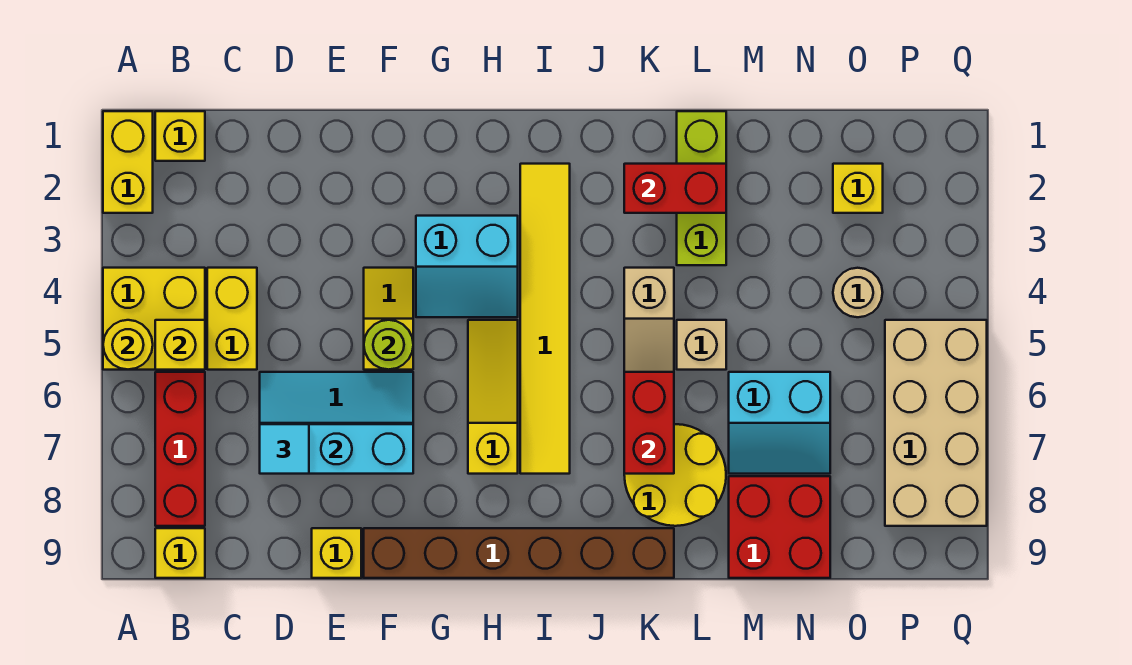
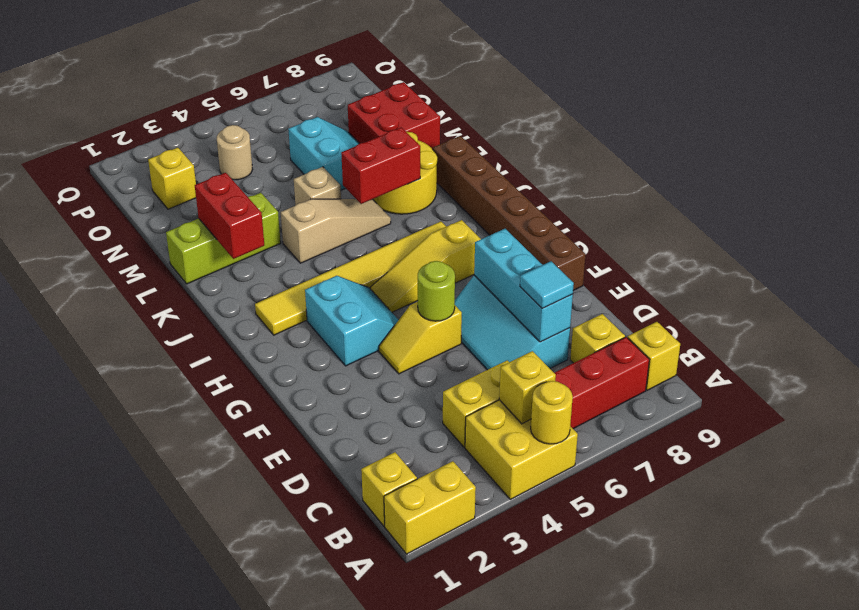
yellow 1x1 brick [312,528,361,578] -> yellow 1x1 brick moved to [570,314,625,363]
tan 2x4 brick [885,320,987,526] -> none

